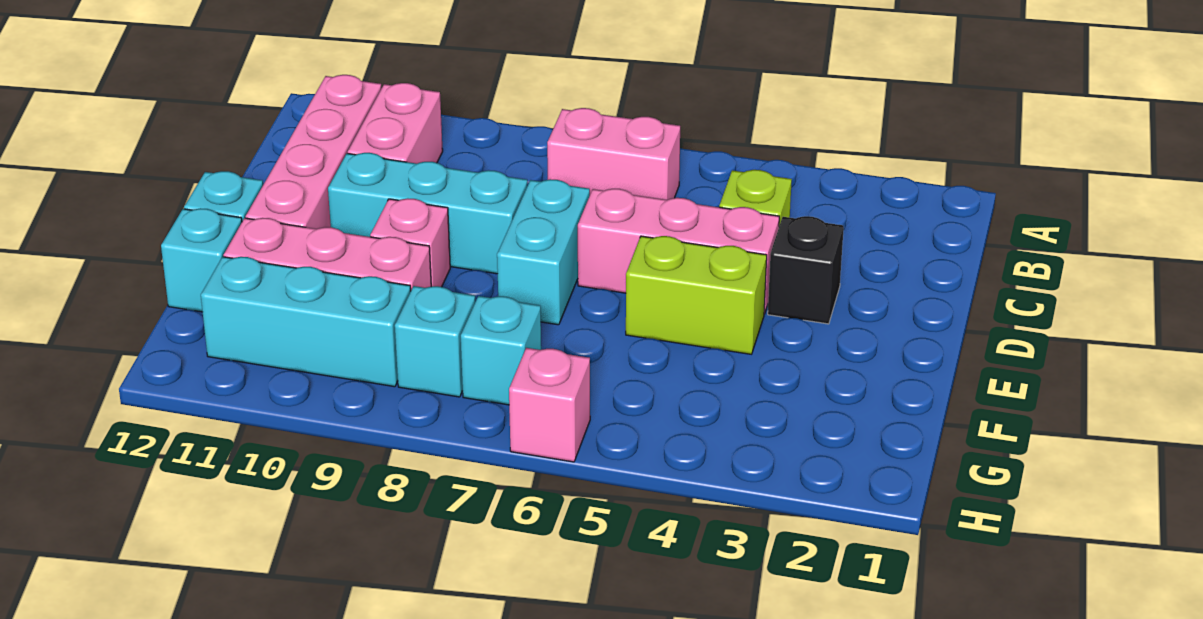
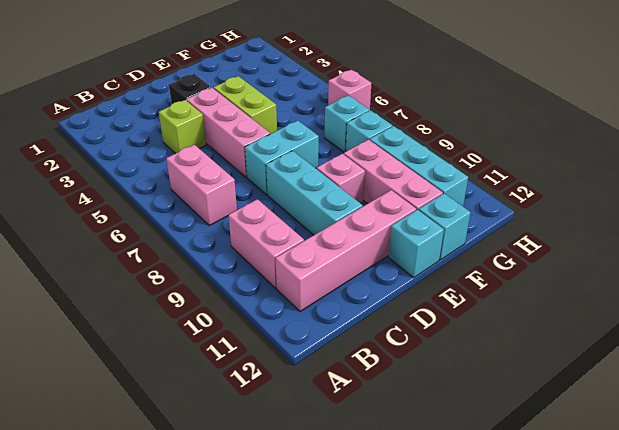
pink 1x2 brick [348,83,443,164] -> pink 1x2 brick turned to [228,199,304,288]

